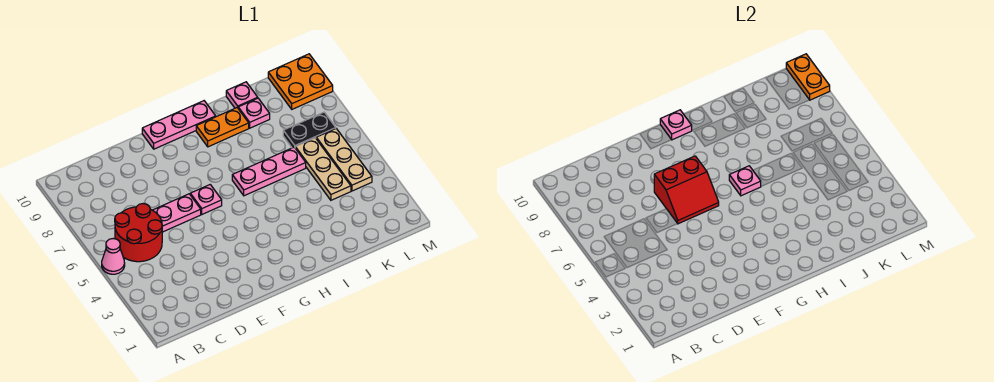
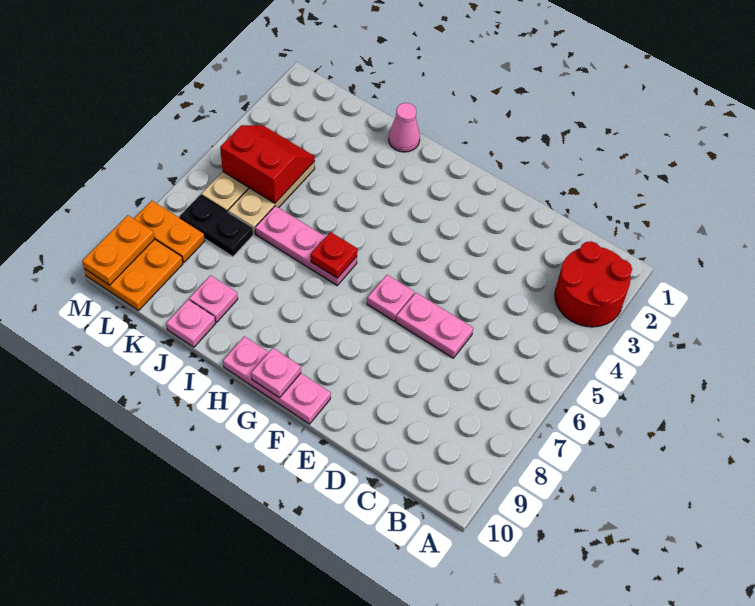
pink 1x1 cone [102,239,125,274] -> pink 1x1 cone moved to [389,103,420,152]
red 2x2 round brick [115,204,162,262] -> red 2x2 round brick moved to [555,241,632,327]
red 2x2 slope [654,156,719,224] -> red 2x2 slope moved to [220,125,315,203]
pink 1x1 plate [729,166,761,196] -> red 1x1 plate [310,232,357,278]
orange 1x2 plate [196,108,249,147] -> orange 1x2 plate moved to [134,201,205,263]

